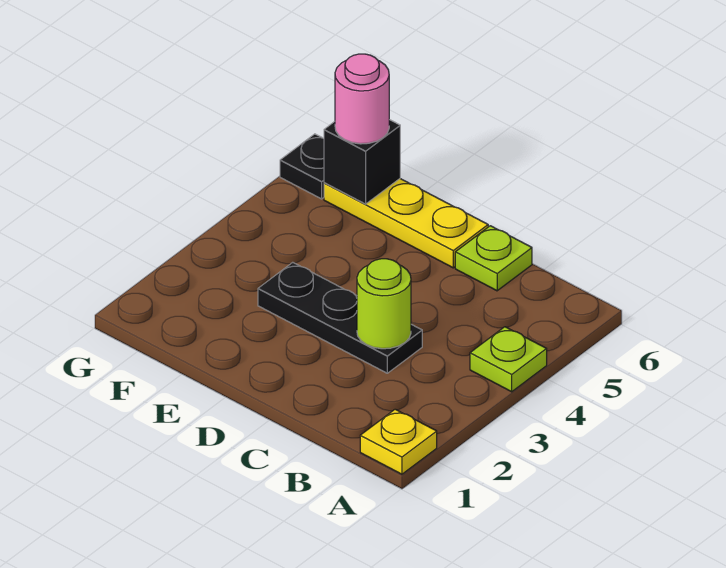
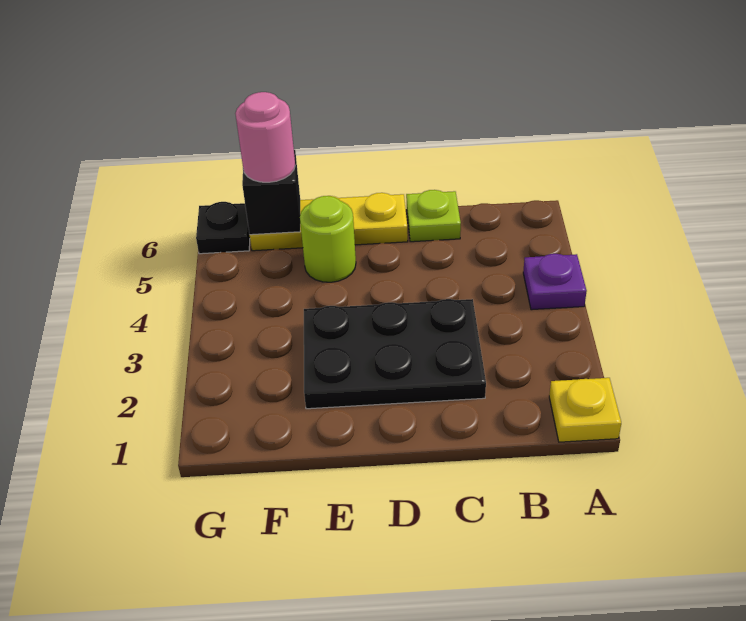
lime 1x1 plate [470,327,547,392] -> purple 1x1 plate [523,254,587,310]
black 1x3 plate [258,262,422,373] -> black 2x3 plate [304,299,486,409]
lime 1x1 round brick [357,259,411,349] -> lime 1x1 round brick moved to [300,196,356,282]

